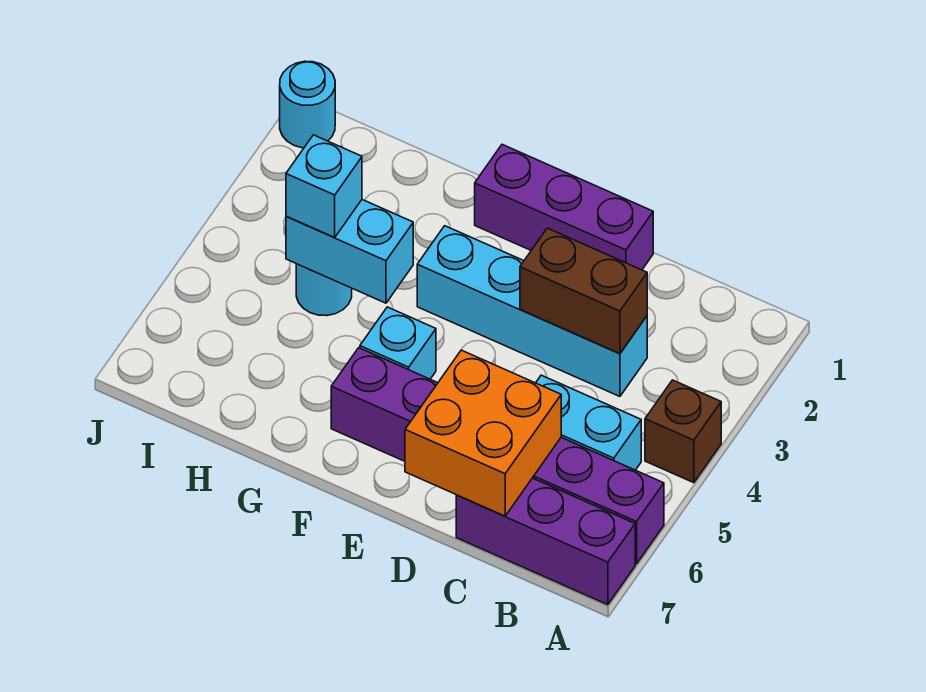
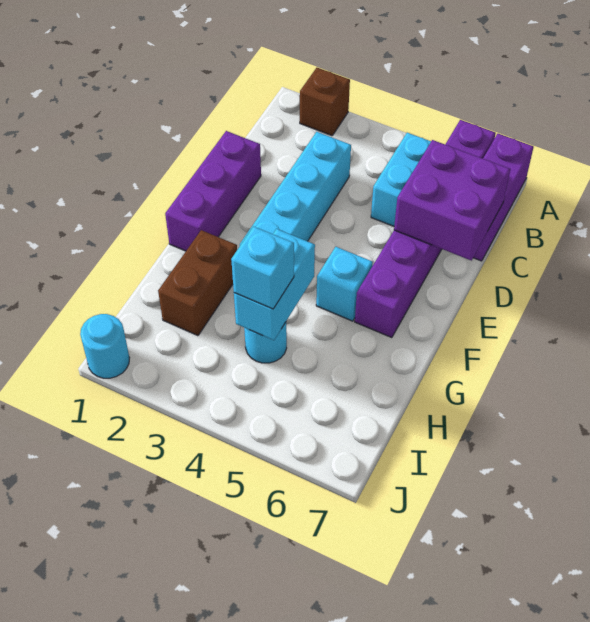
brown 1x1 brick [645,380,721,483] -> brown 1x1 brick moved to [300,68,350,136]
brown 1x2 brick [520,228,647,353] -> brown 1x2 brick moved to [158,230,237,336]
orange 2x2 brick [405,350,561,516] -> purple 2x2 brick [394,140,510,261]

